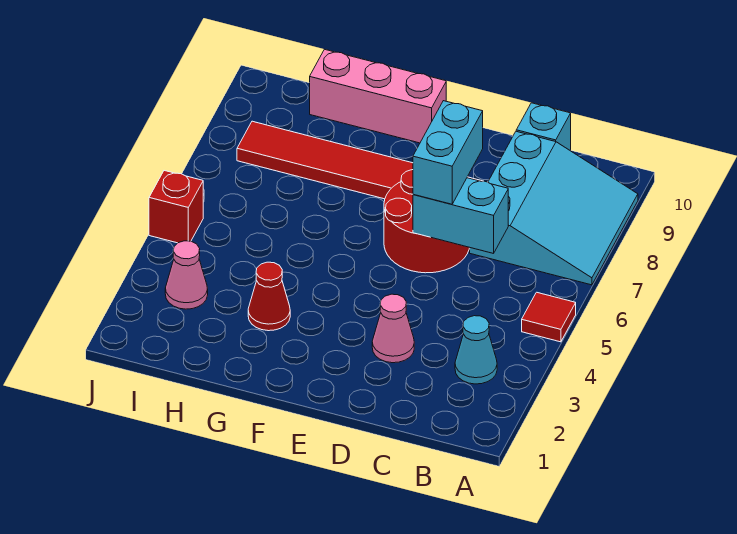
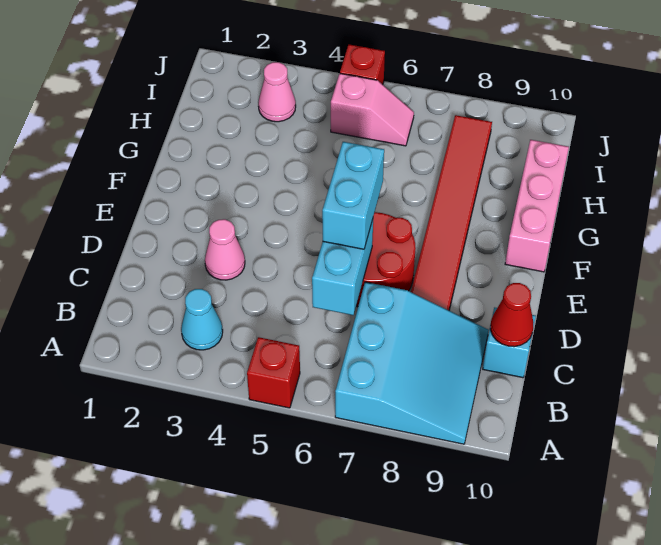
red 1x1 tile [522,292,576,342] -> red 1x1 brick [247,337,300,408]
cyan 3x3 slope [470,131,638,285] -> cyan 3x3 slope turned to [335,282,489,444]
cyan 1x2 brick [413,101,483,204] -> cyan 1x2 brick turned to [322,142,384,249]
red 1x1 cone [248,262,290,331] -> red 1x1 cone moved to [490,283,533,347]
none -> pink 1x2 slope [331,74,414,146]

